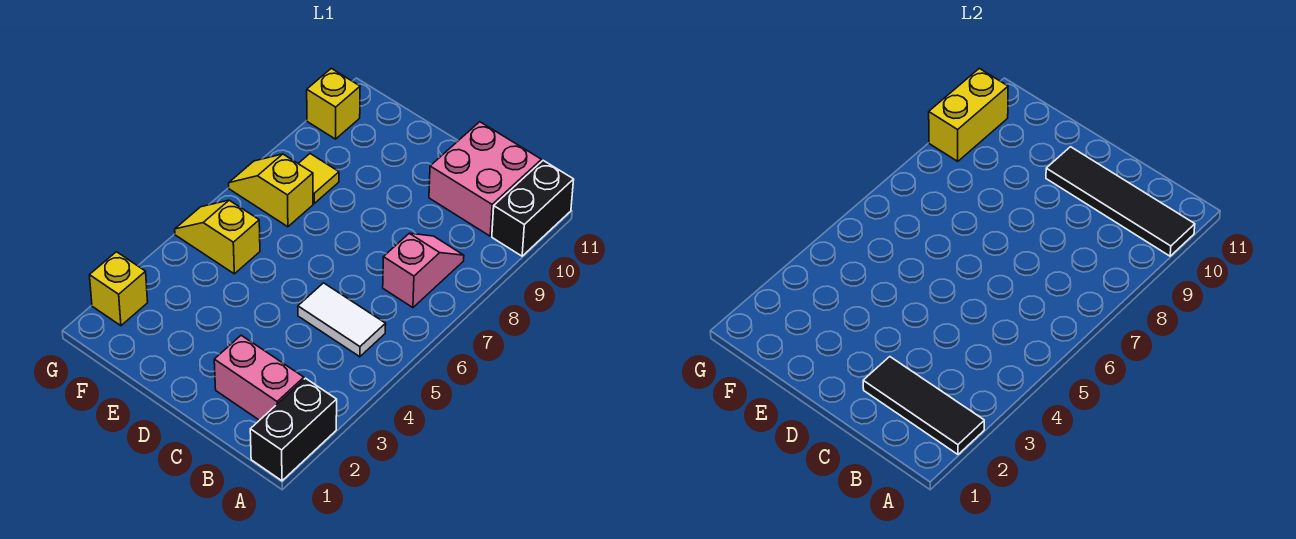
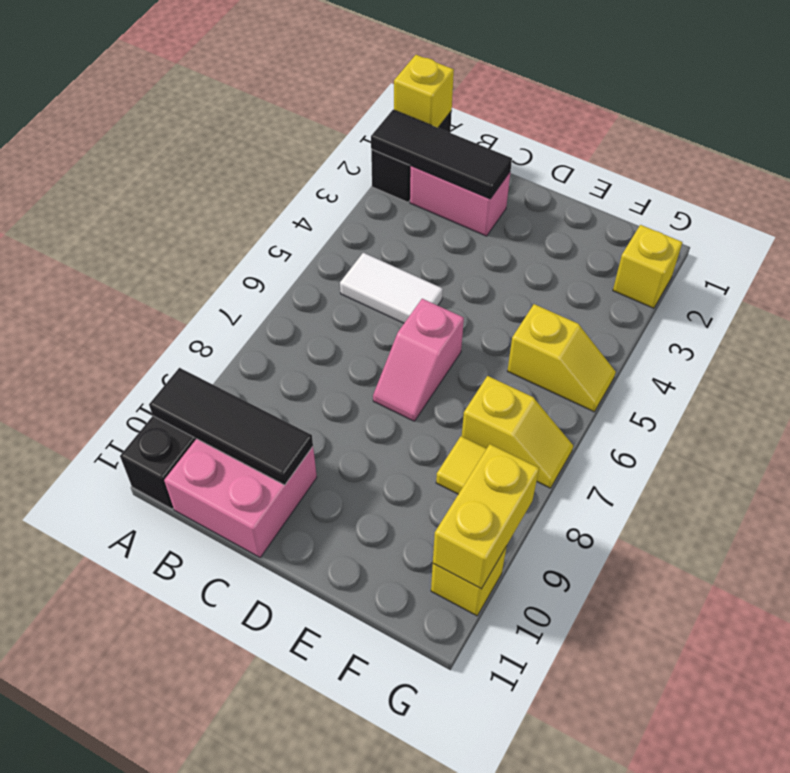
none -> yellow 1x1 brick [394,55,454,128]
black 1x4 tile [1046,147,1195,256] -> black 1x3 tile [149,368,313,485]
pink 1x2 slope [383,233,464,308] -> pink 1x2 slope moved to [373,299,464,421]

